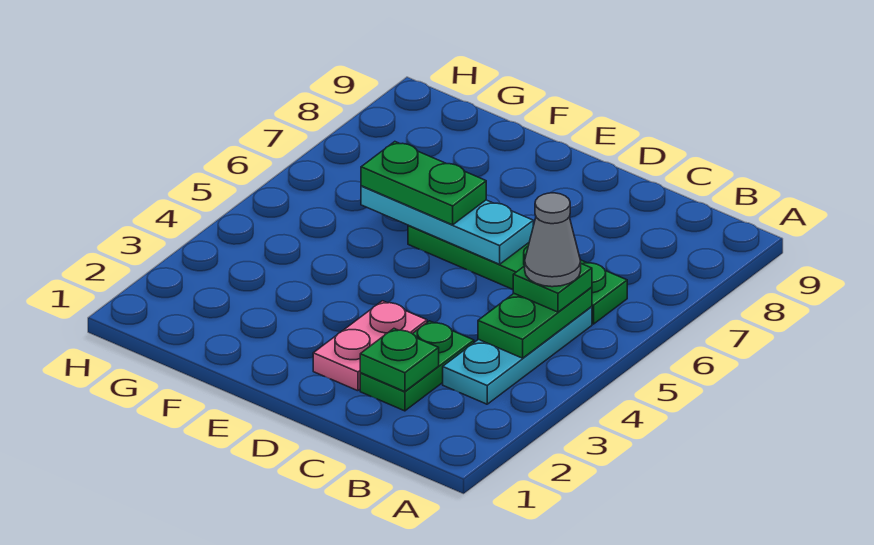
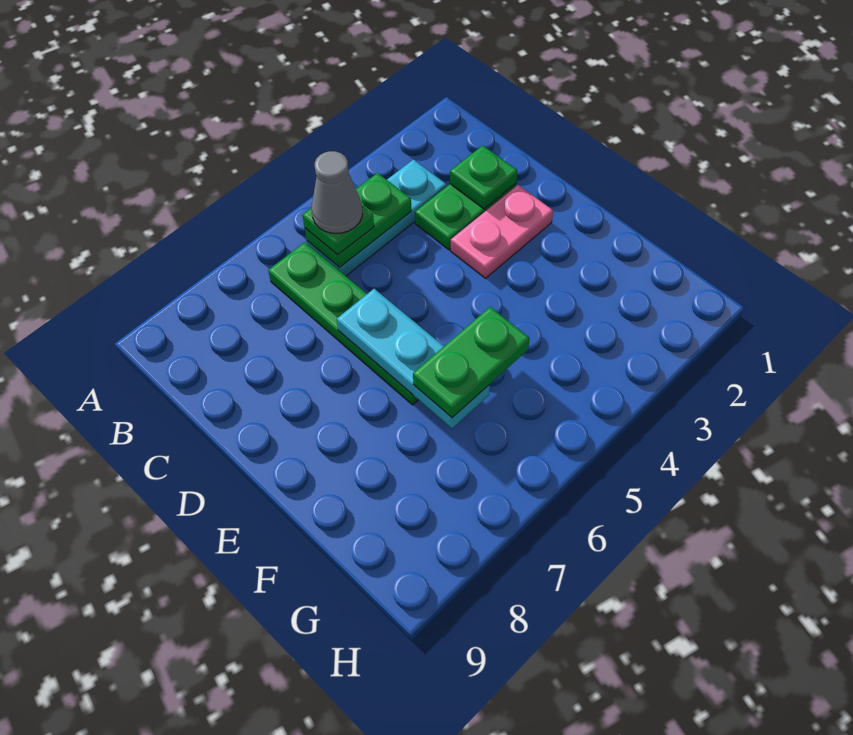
green 1x2 plate [361,142,486,225] -> green 1x2 plate turned to [413,307,530,418]

